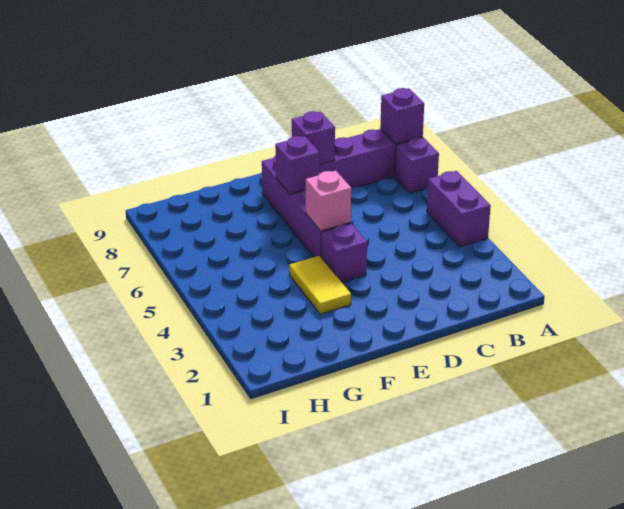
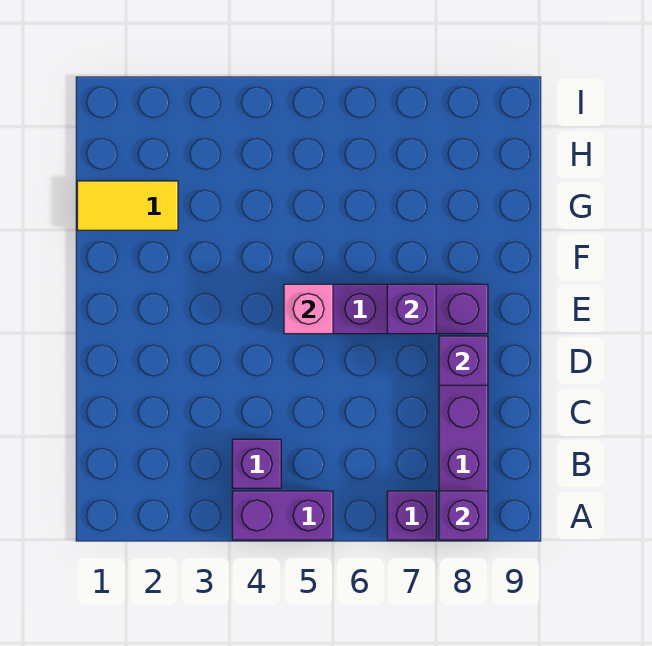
purple 1x1 brick [321,224,367,282] -> purple 1x1 brick moved to [232,439,281,488]
yellow 1x2 tile [289,256,351,314] -> yellow 1x2 tile moved to [77,181,178,230]

